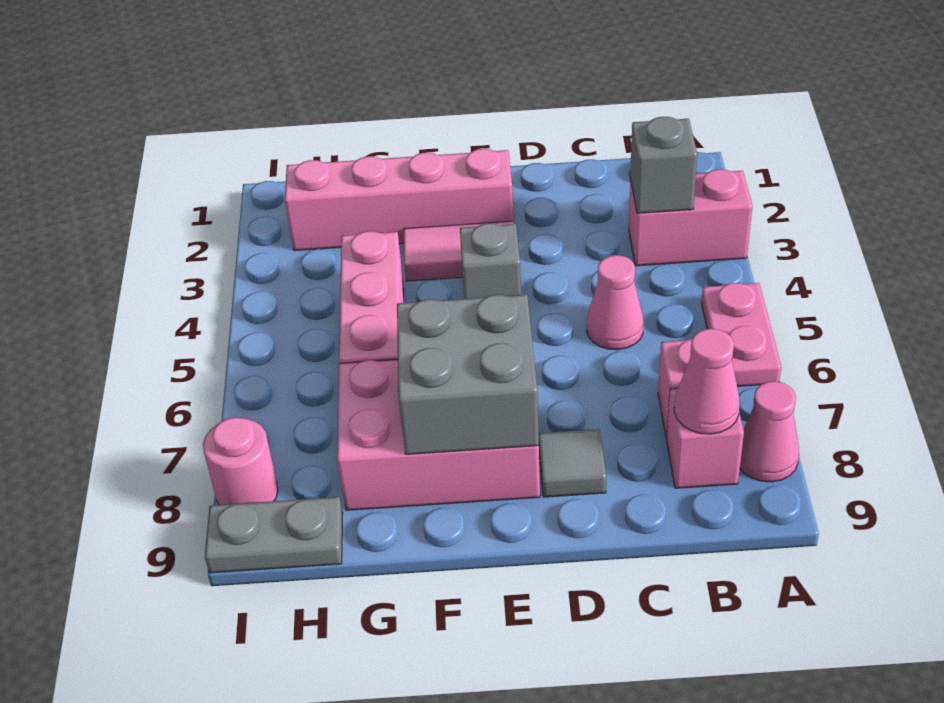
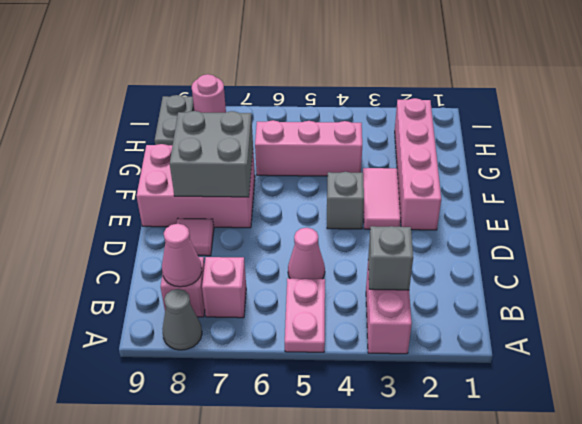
pink 1x2 plate [702,283,781,386] -> pink 1x2 plate turned to [285,278,325,352]
pink 1x1 cone [740,381,799,482] -> grey 1x1 cone [163,289,202,350]
grey 1x1 tile [539,429,606,497] -> pink 1x1 tile [177,219,214,256]
pink 2x3 brick [337,360,540,510] -> pink 2x3 brick turned to [137,144,255,228]

